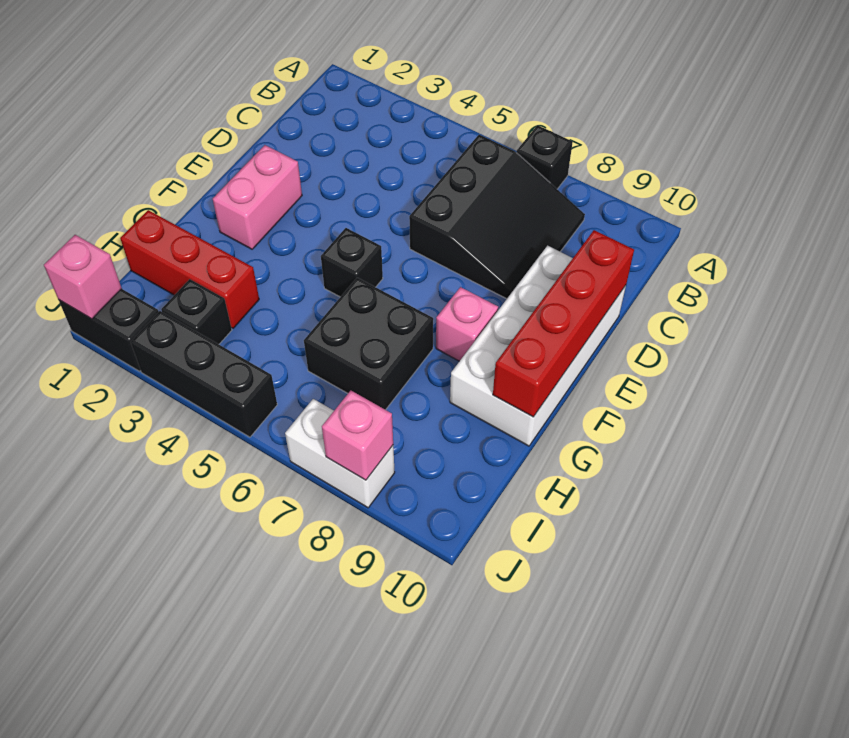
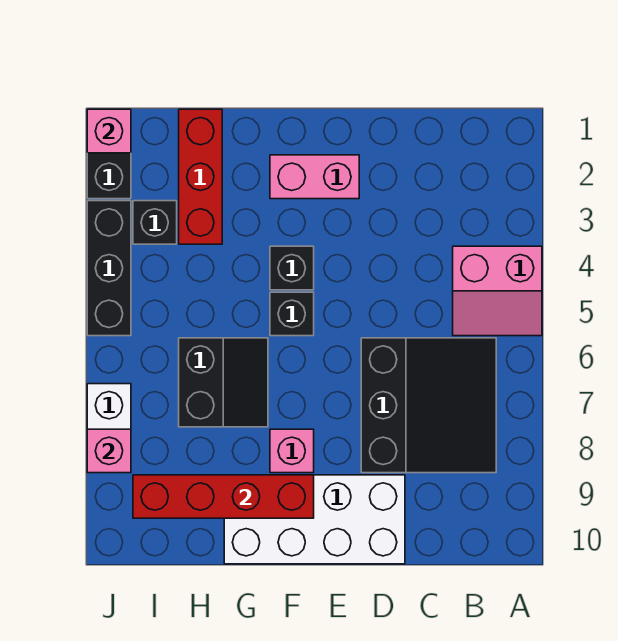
none -> pink 2x2 slope [453,246,542,336]
black 1x1 brick [517,125,573,189] -> black 1x1 brick moved to [270,246,314,290]
black 3x3 slope [409,135,585,299] -> black 3x3 slope turned to [361,338,496,473]
red 1x4 brick [493,230,634,417] -> red 1x4 brick moved to [133,475,314,518]
black 2x2 brick [304,278,433,410] -> black 2x2 slope [179,338,268,427]

